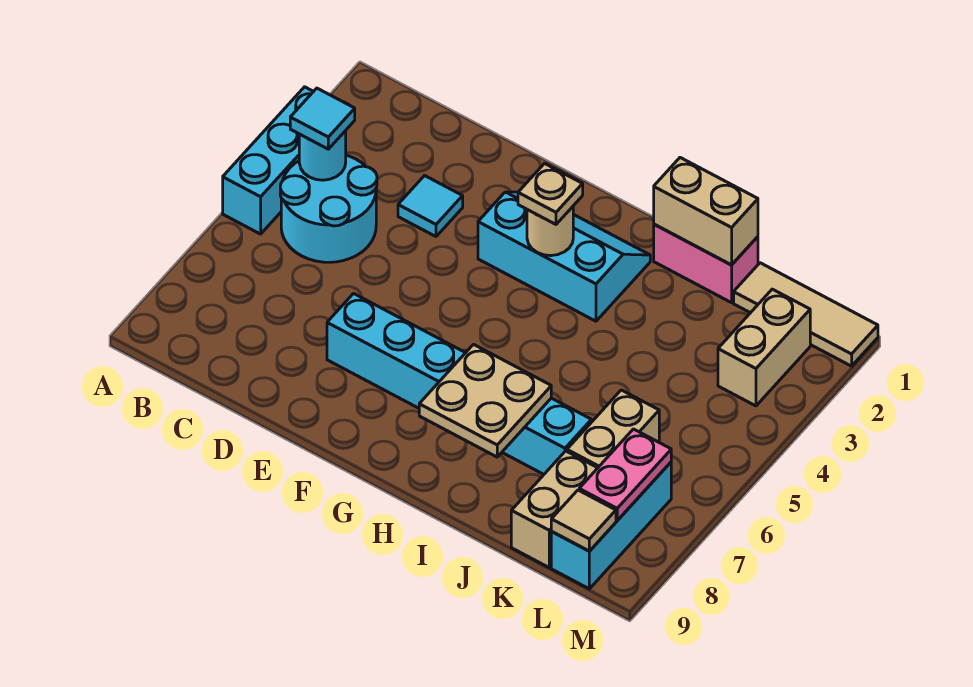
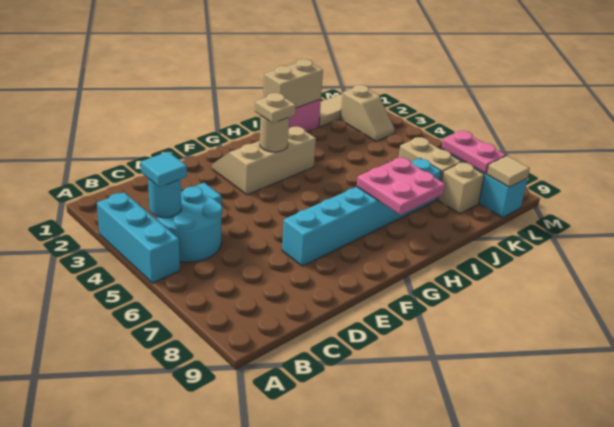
cyan 2x3 slope [478,192,650,321] -> tan 2x3 slope [212,127,316,195]
tan 2x2 plate [419,344,551,457] -> pink 2x2 plate [357,158,445,215]
tan 1x2 brick [511,451,597,568] -> tan 1x1 brick [439,162,484,214]
tan 1x2 brick [718,289,810,406] -> tan 1x2 slope [340,85,395,141]

